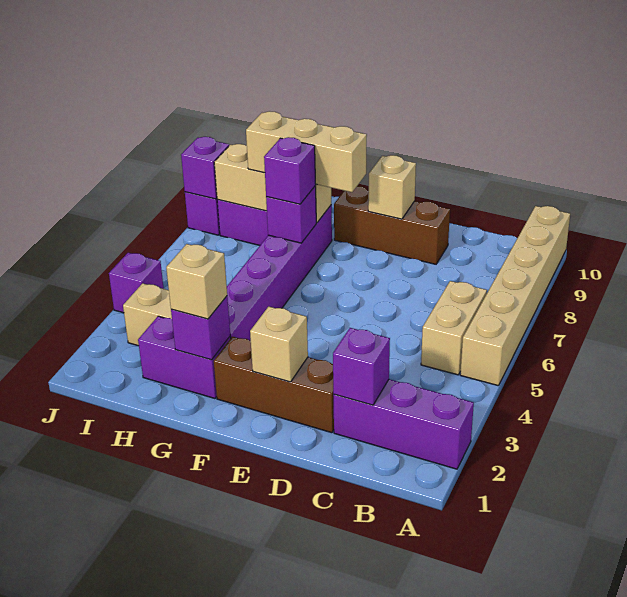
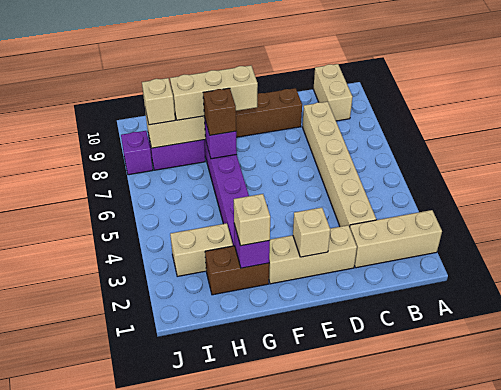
purple 1x3 brick [333,379,474,469] -> tan 1x3 brick [350,210,442,268]
tan 1x6 brick [460,206,570,386] -> tan 1x6 brick moved to [302,102,376,227]
tan 1x2 brick [421,281,487,375] -> tan 1x2 brick moved to [313,64,353,121]
purple 1x1 brick [333,328,390,405] -> none
brown 1x3 brick [214,337,334,433] -> tan 1x3 brick [269,225,357,284]
tan 1x1 brick [368,155,416,219] -> tan 1x1 brick moved to [142,78,175,125]
purple 1x2 brick [138,316,231,398] -> brown 1x2 brick [205,246,269,295]
purple 1x1 brick [264,137,316,204] -> brown 1x1 brick [203,88,236,135]
purple 1x1 brick [109,253,164,313] -> none
purple 1x1 brick [181,137,229,199] -> none

